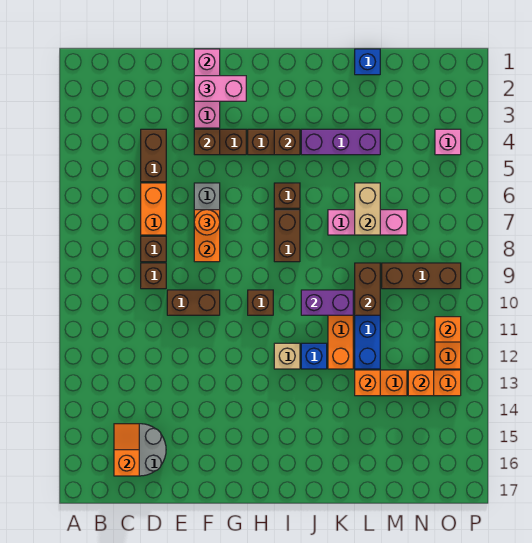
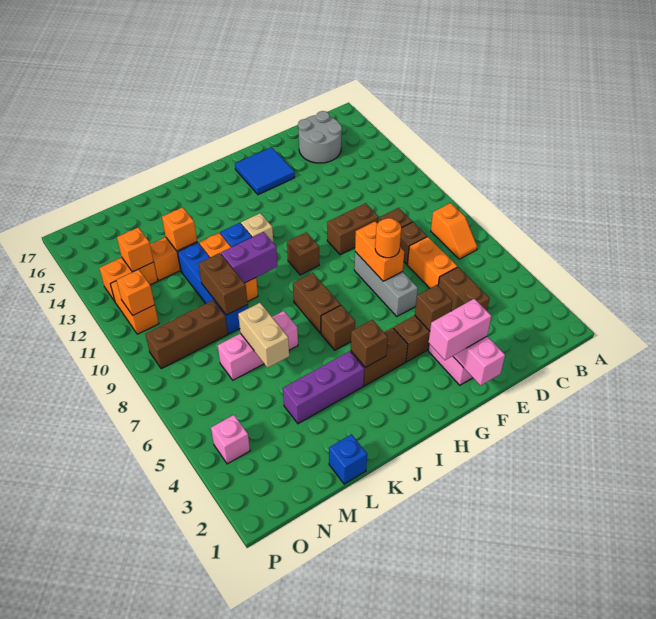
orange 1x2 slope [114,424,139,476] -> orange 1x2 slope moved to [431,203,477,259]
none -> blue 2x2 tile [235,147,295,195]

